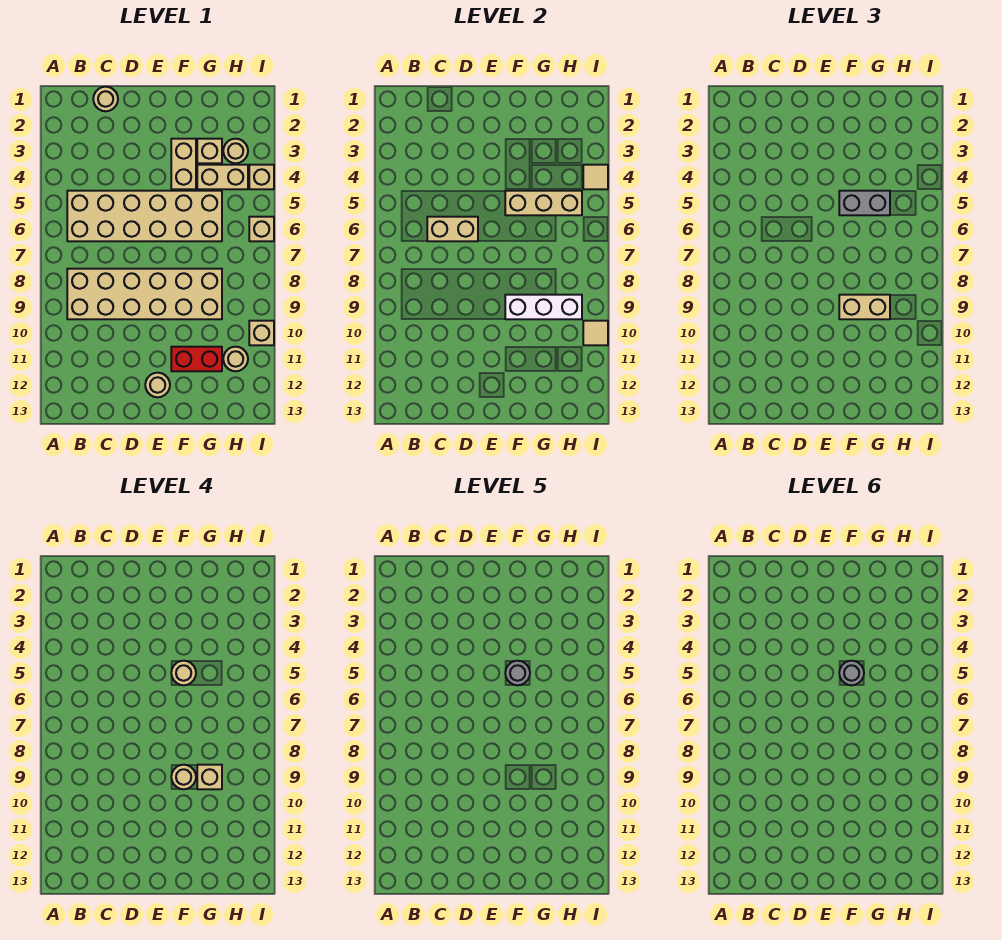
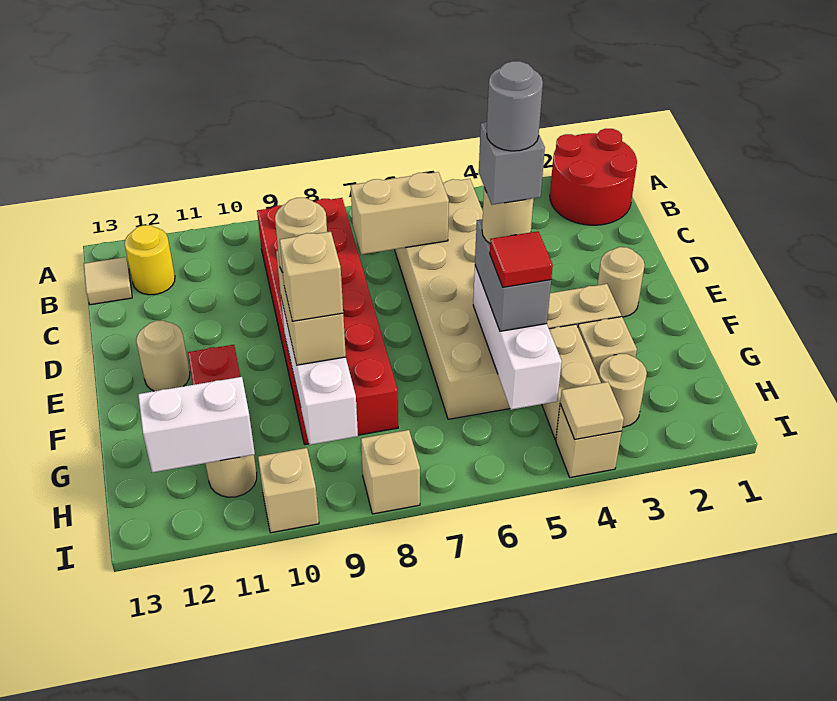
none -> red 2x2 round brick [550,129,637,225]
tan 2x6 brick [67,269,222,319] -> red 2x6 brick [257,198,398,444]
none -> yellow 1x1 round brick [125,225,175,295]
tan 1x1 round brick [93,87,118,111] -> tan 1x1 round brick moved to [598,247,645,317]
tan 1x2 brick [427,217,478,241] -> tan 1x2 brick turned to [351,172,449,254]
tan 1x3 brick [505,191,582,215] -> white 1x3 brick [473,266,562,410]
grey 1x1 round brick [505,661,530,685] -> grey 1x1 brick [479,122,545,205]
none -> red 1x1 tile [490,231,553,287]
none -> white 1x2 brick [138,377,255,472]
tan 1x1 brick [249,217,274,241] -> tan 1x1 brick moved to [361,430,420,514]
tan 1x1 tile [583,321,608,345] -> tan 1x1 tile moved to [84,257,132,305]

